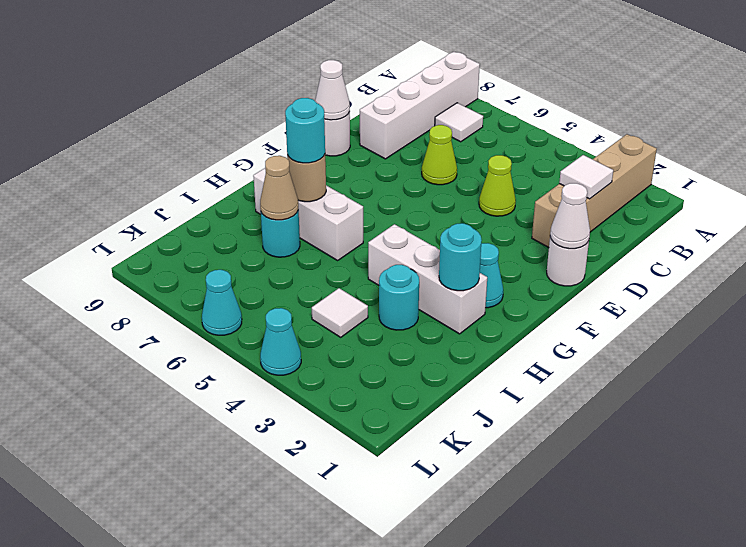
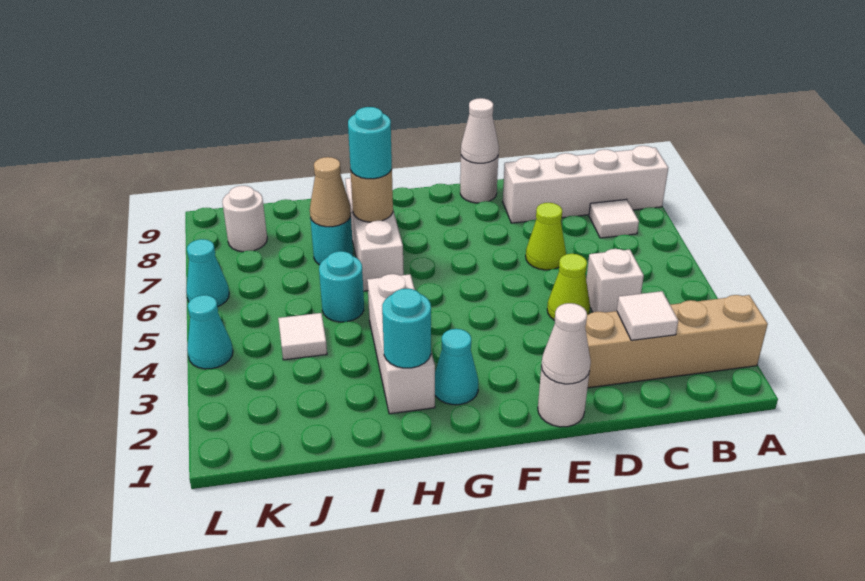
none -> white 1x1 brick [586,249,644,312]
cyan 1x1 round brick [379,265,419,330] -> cyan 1x1 round brick moved to [319,251,364,322]
none -> white 1x1 round brick [222,186,267,252]

